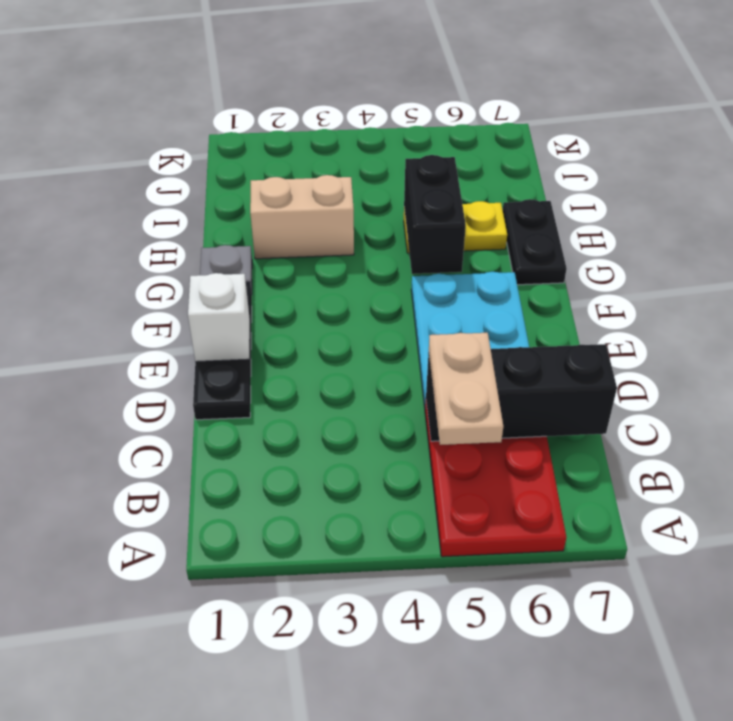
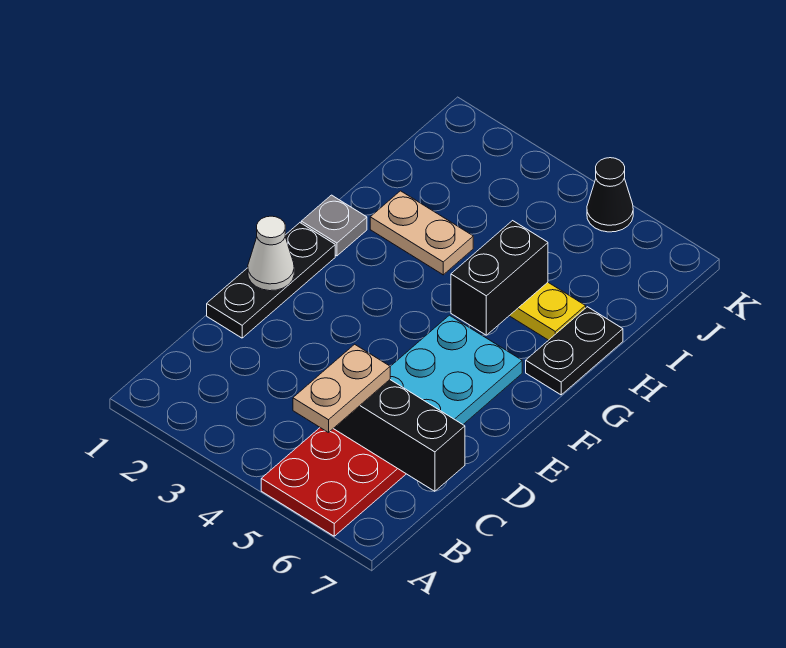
white 1x1 brick [188,273,250,362] -> white 1x1 cone [248,216,294,291]
tan 1x2 brick [250,175,354,259] -> tan 1x2 plate [370,191,473,275]
none -> black 1x1 cone [587,158,633,232]

